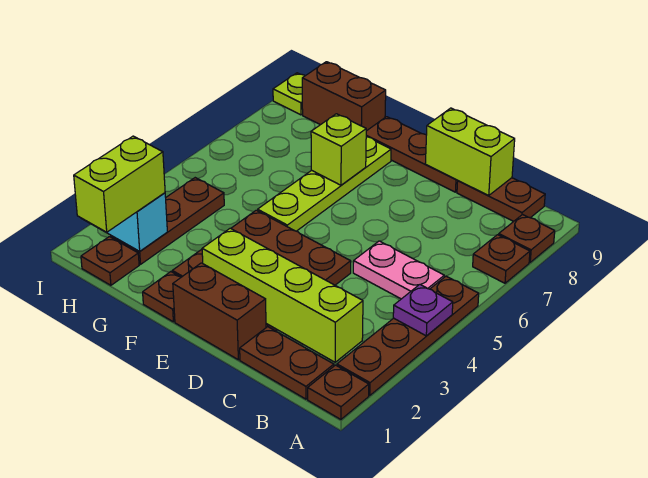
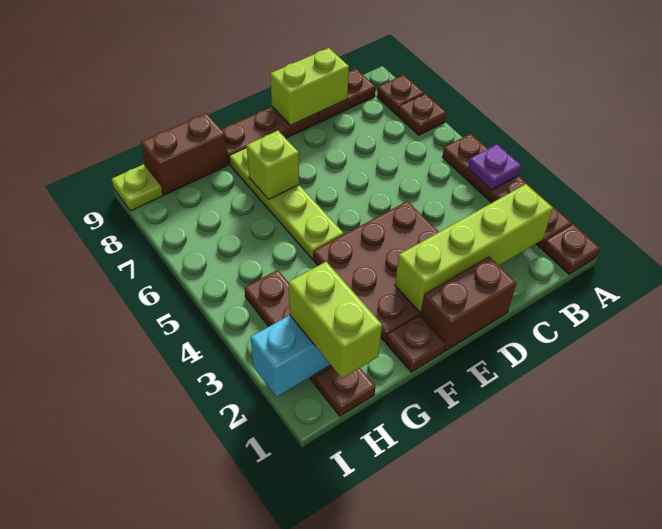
brown 1x2 plate [240,327,334,399] -> none
pink 1x2 plate [353,241,444,299] -> none

